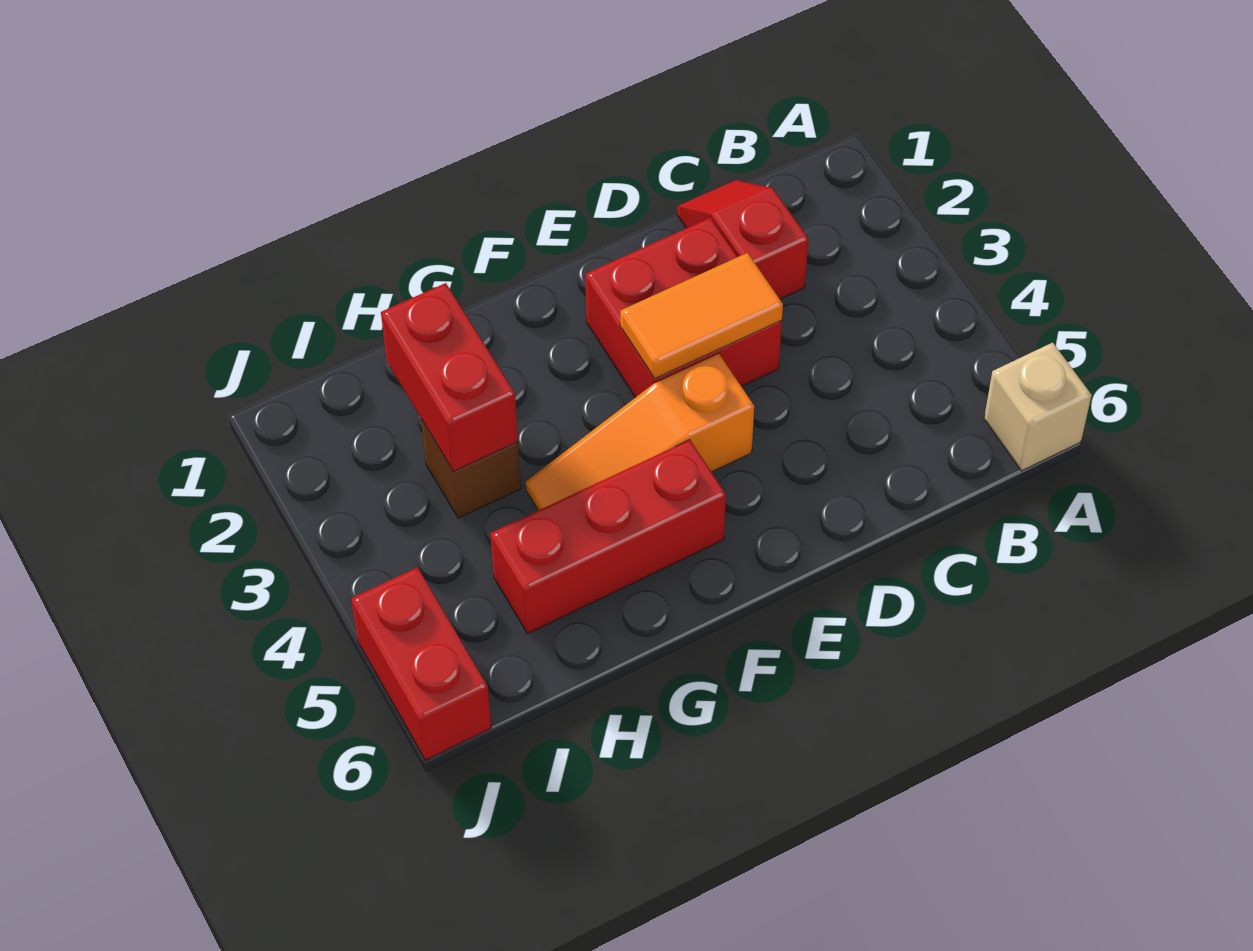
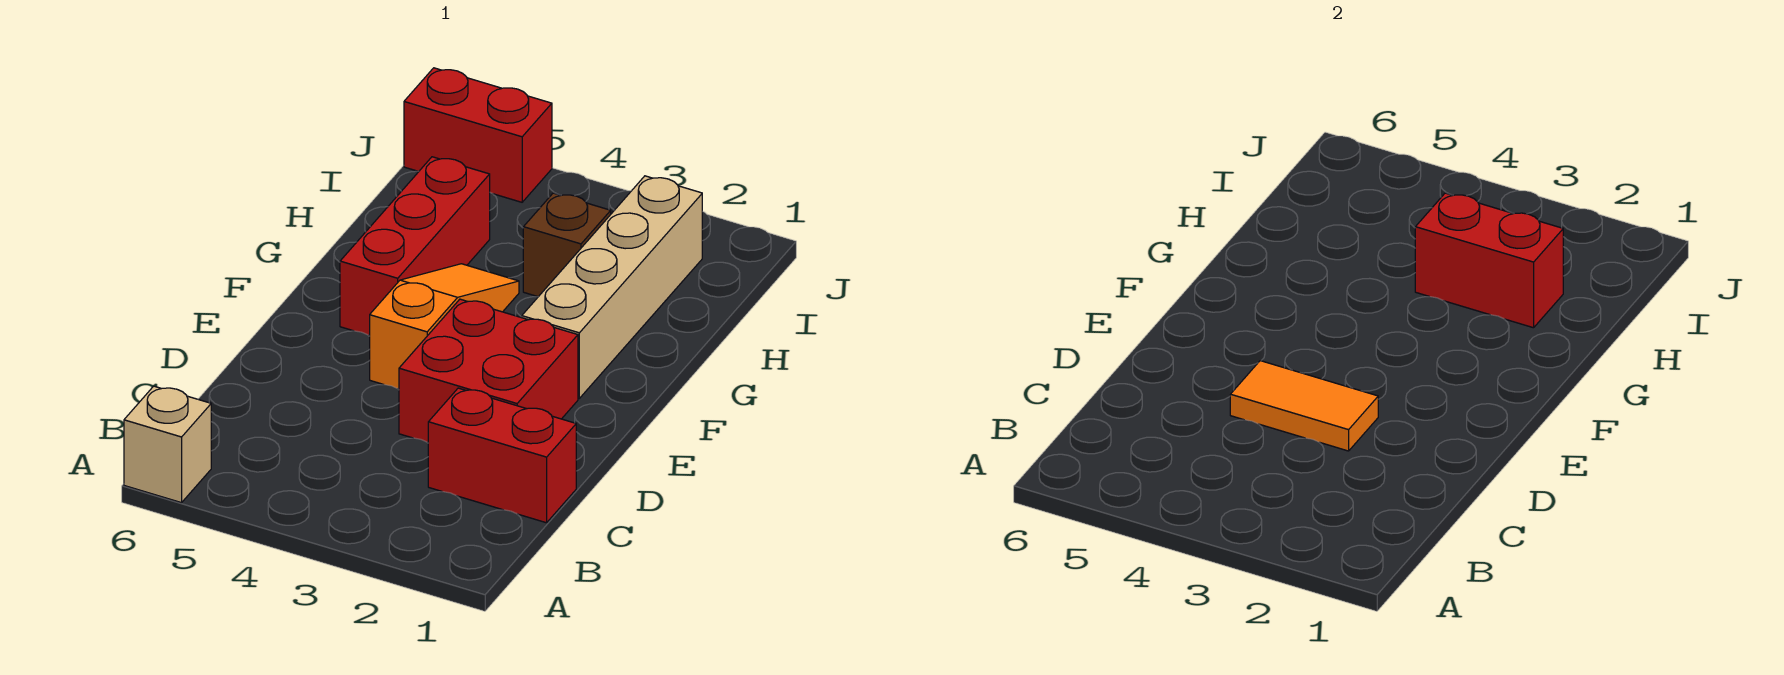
red 1x2 slope [677,180,808,299] -> red 1x2 brick [428,388,576,523]
orange 1x2 tile [620,253,783,379] -> orange 1x2 tile turned to [1230,361,1378,451]
none -> tan 1x4 brick [522,176,702,398]

